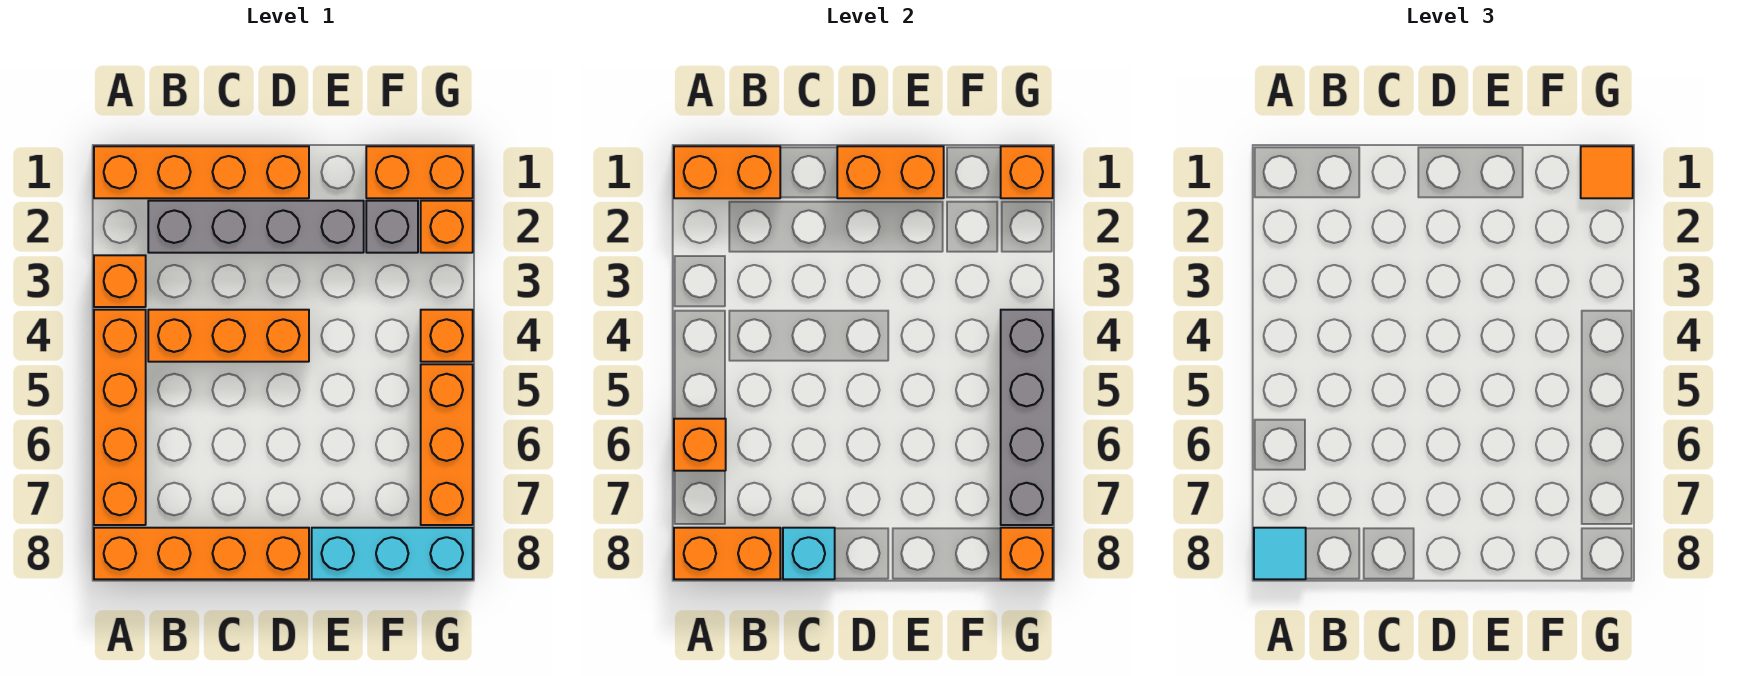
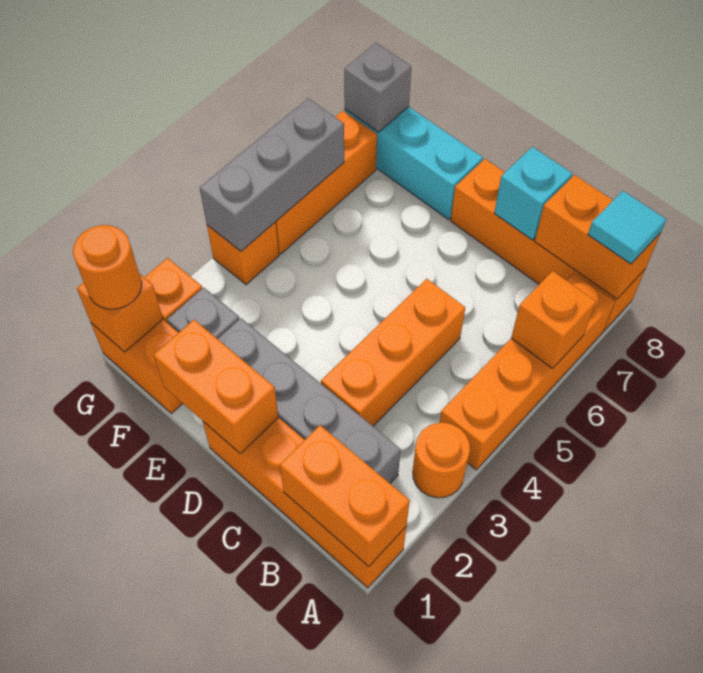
orange 1x1 brick [94,255,146,307] -> orange 1x1 round brick [413,423,470,498]
orange 1x3 brick [148,310,309,362] -> orange 1x3 brick turned to [321,279,465,426]
orange 1x1 tile [1581,146,1633,198] -> orange 1x1 round brick [73,225,142,309]
grey 1x4 brick [1001,310,1053,525] -> grey 1x3 brick [200,98,344,251]
orange 1x1 brick [1001,528,1053,579] -> grey 1x1 brick [344,43,411,132]

